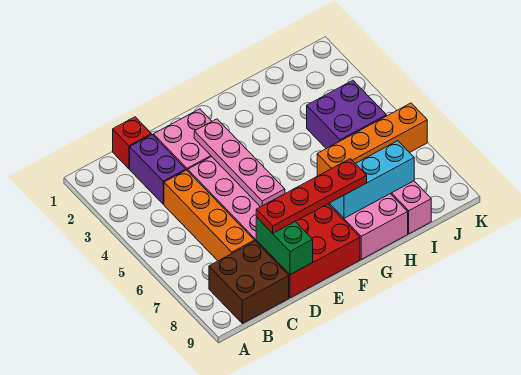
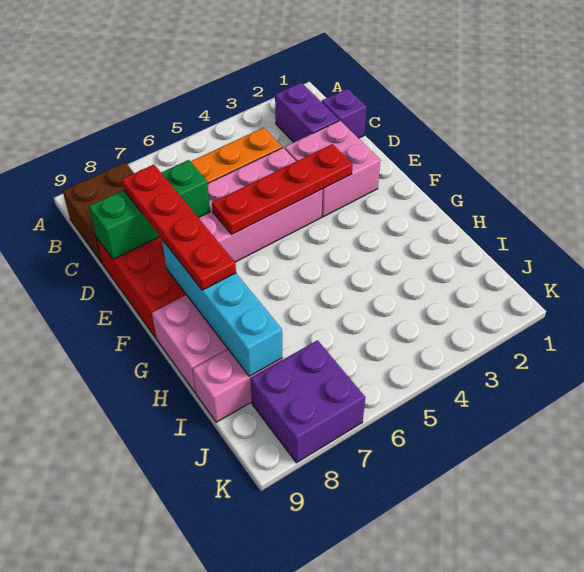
red 1x1 brick [113,117,151,169] -> purple 1x1 brick [322,89,366,138]
purple 1x2 brick [130,135,186,204] -> purple 1x2 brick turned to [275,83,339,142]
green 1x2 brick [256,217,313,275] -> green 1x3 brick [89,160,210,259]
pink 1x4 plate [194,119,285,207] -> red 1x4 plate [212,144,353,234]
cyan 1x3 brick [329,141,414,218] -> cyan 1x4 brick [162,240,282,376]
orange 1x4 brick [317,103,427,176] -> none
purple 2x2 brick [307,80,386,149] -> purple 2x2 brick moved to [250,340,365,463]

